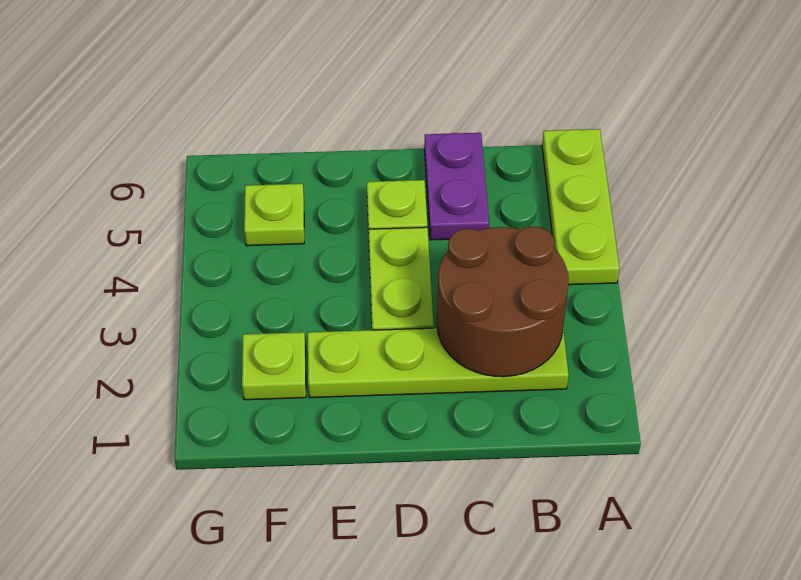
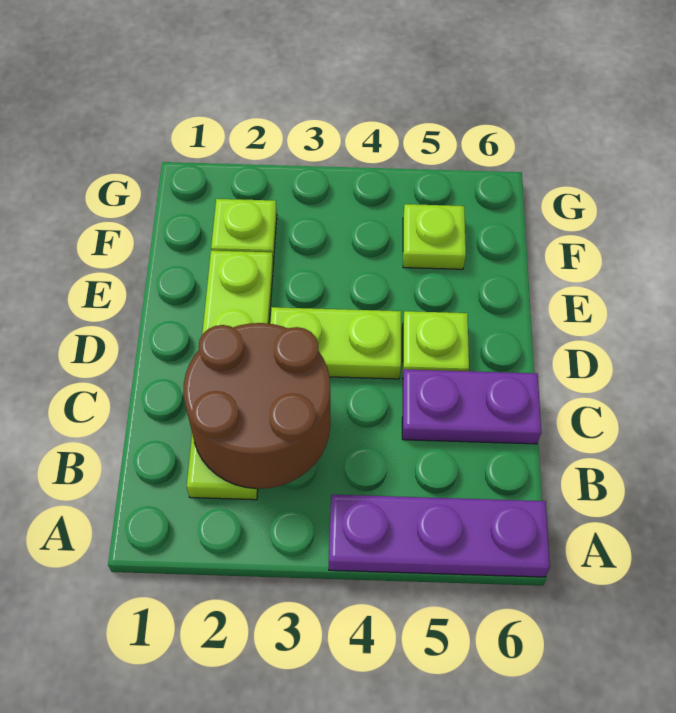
lime 1x3 plate [542,129,619,285] -> purple 1x3 plate [329,495,550,577]

